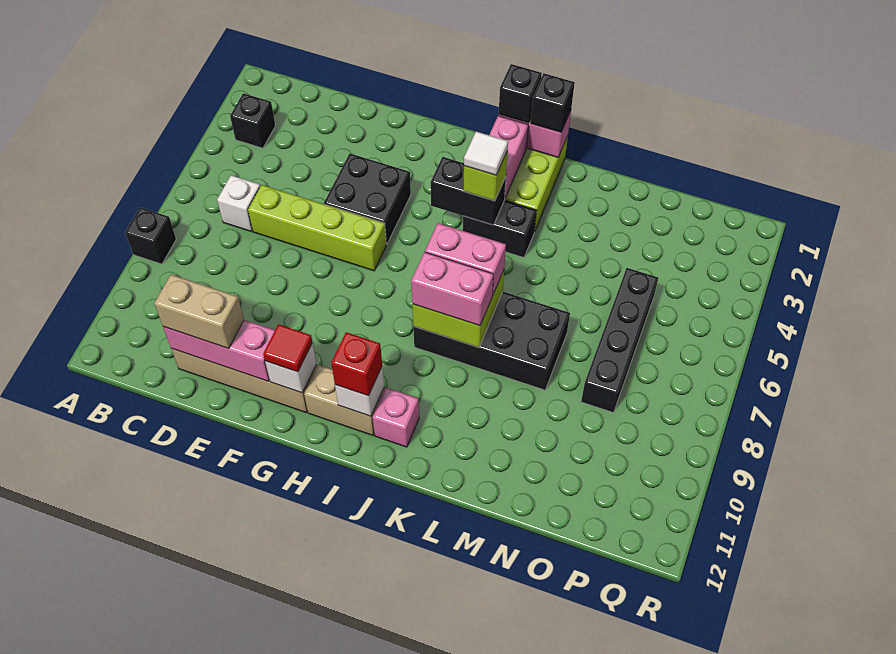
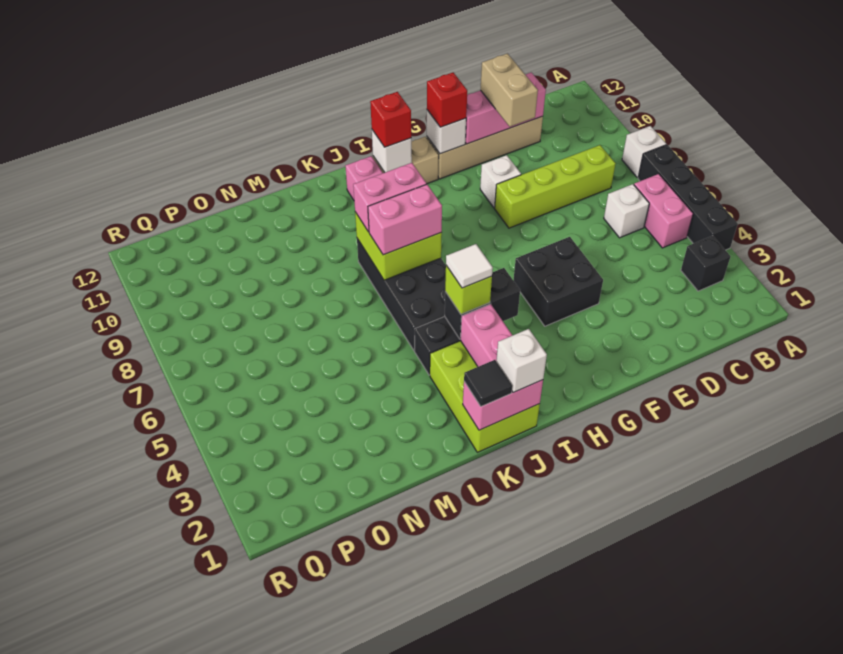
black 1x1 brick [125,207,176,264] -> white 1x1 brick [622,126,666,178]
none -> pink 1x2 brick [634,174,693,248]
lime 1x4 brick [248,185,386,271] -> lime 1x4 brick moved to [495,145,616,228]
tan 1x2 brick [154,275,244,349] -> tan 1x2 brick turned to [481,54,538,127]
none -> white 1x1 brick [480,155,521,208]
red 1x1 tile [263,324,312,372] -> red 1x1 brick [427,73,467,127]
black 1x1 brick [499,64,542,123] -> white 1x1 brick [496,329,547,393]
black 2x4 brick [413,292,570,390] -> black 2x4 brick turned to [357,239,446,351]
black 1x1 brick [531,73,575,132] -> black 1x1 tile [464,360,512,407]
black 1x4 brick [581,268,658,413] -> black 1x4 brick moved to [638,145,738,250]

